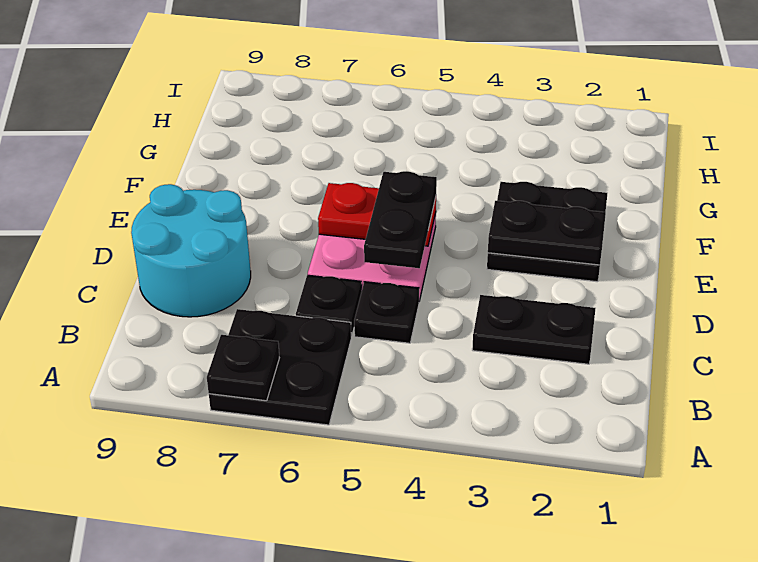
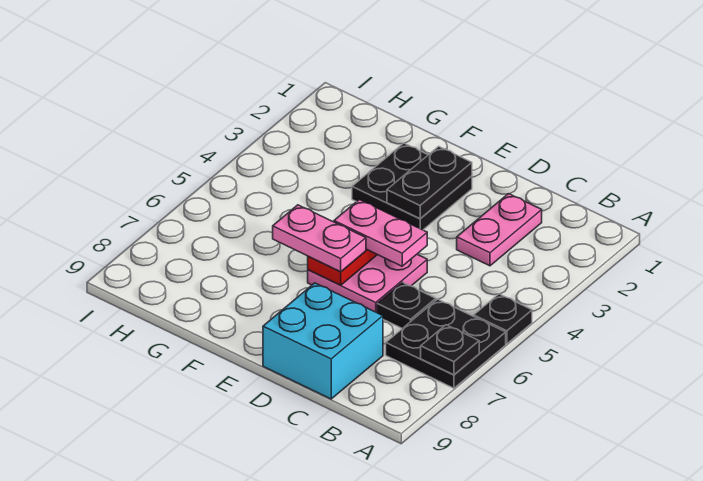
black 1x2 plate [472,295,596,364] -> pink 1x2 plate [457,194,542,266]
black 1x1 plate [354,282,419,343] -> black 1x1 plate moved to [474,294,532,344]
cyan 2x2 round brick [131,184,251,317] -> cyan 2x2 brick [263,283,383,399]
black 1x2 plate [364,171,437,268] -> pink 1x2 plate [334,200,427,266]
none -> pink 1x2 plate [273,205,366,272]

